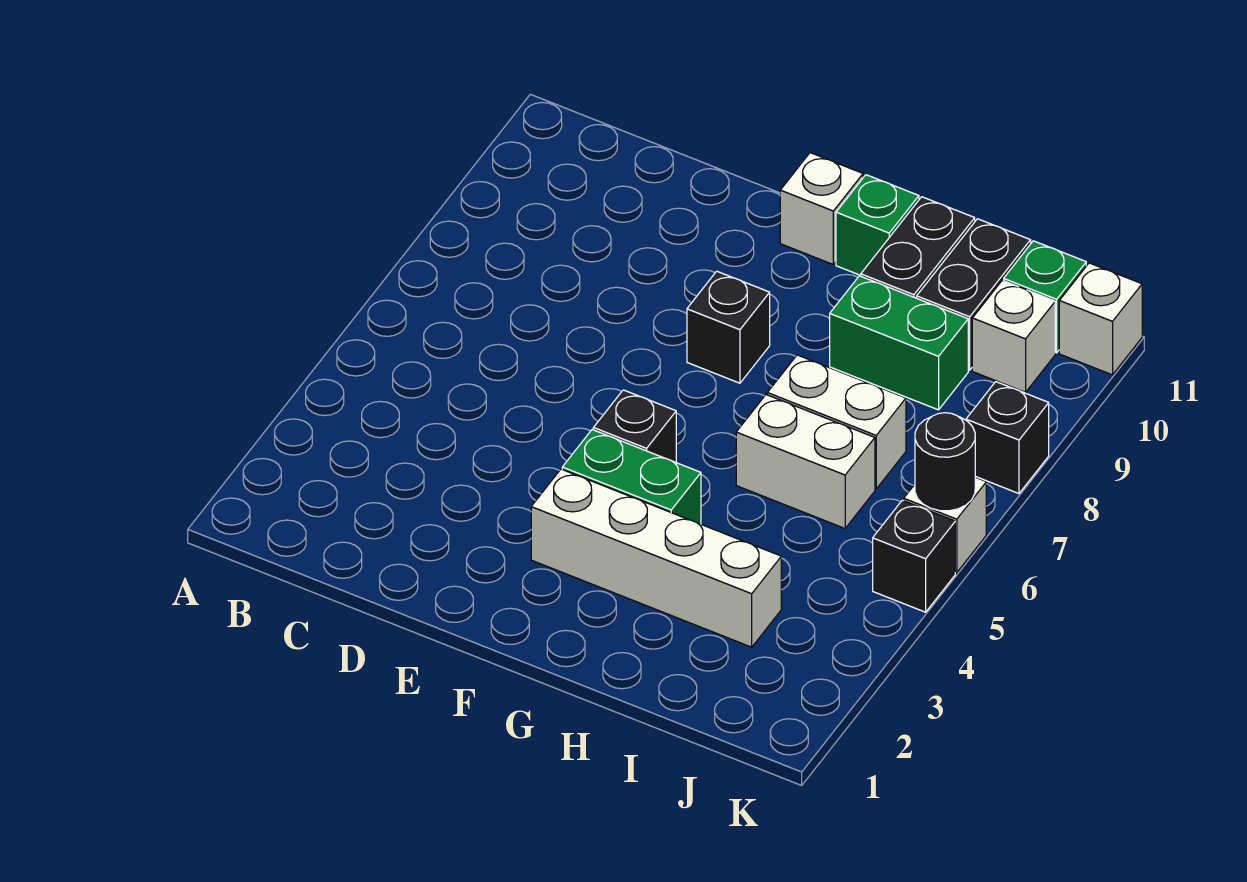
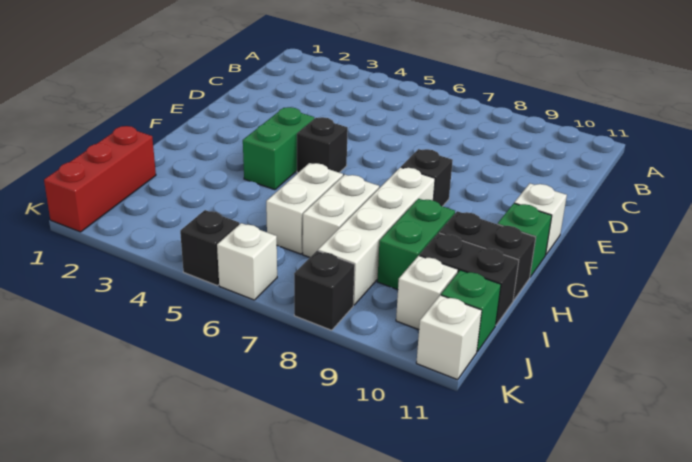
white 1x4 brick [531,469,781,647] -> white 1x4 brick moved to [318,167,435,305]
none -> red 1x3 brick [44,126,156,232]
black 1x1 round brick [915,413,975,511] -> none

